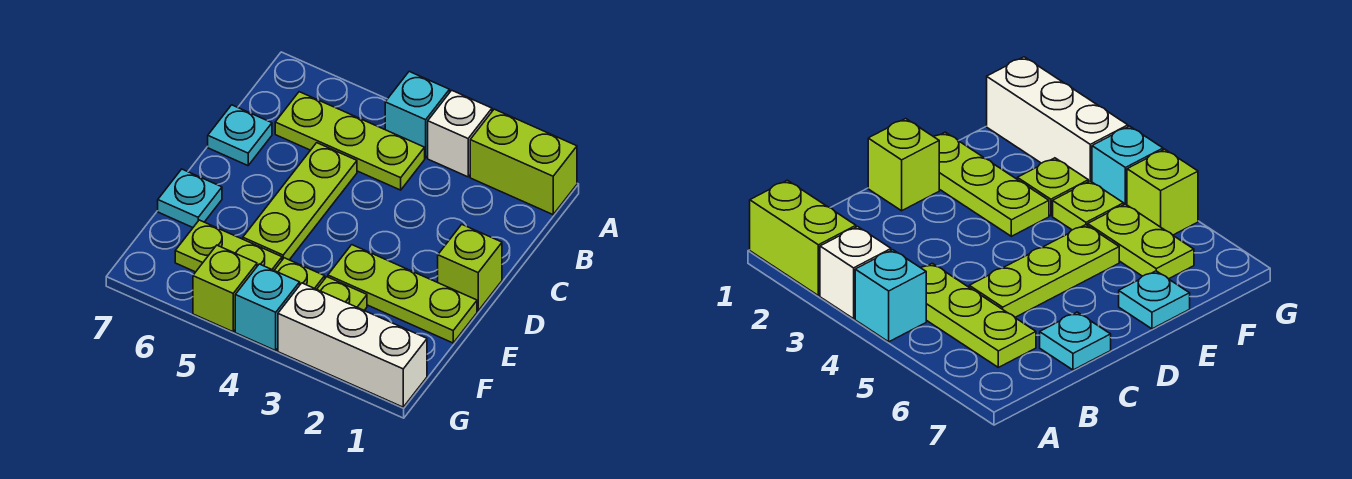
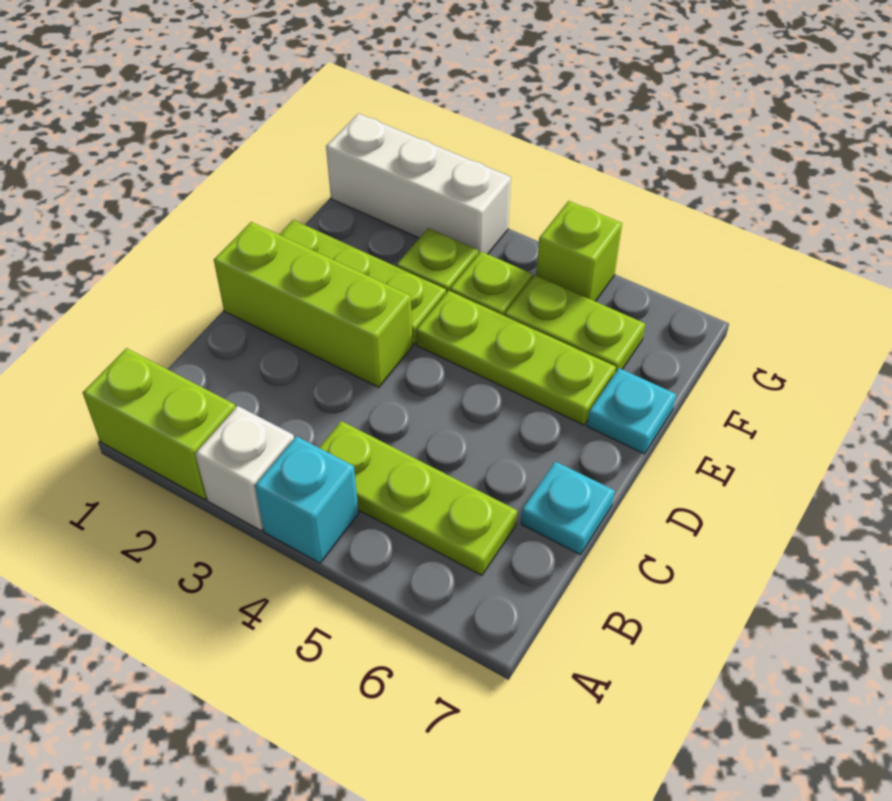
lime 1x3 plate [243,143,357,260] -> lime 1x3 plate turned to [416,291,616,425]
lime 1x1 brick [438,224,502,311] -> lime 1x3 brick [214,222,412,387]
cyan 1x1 brick [235,264,300,351] -> none

